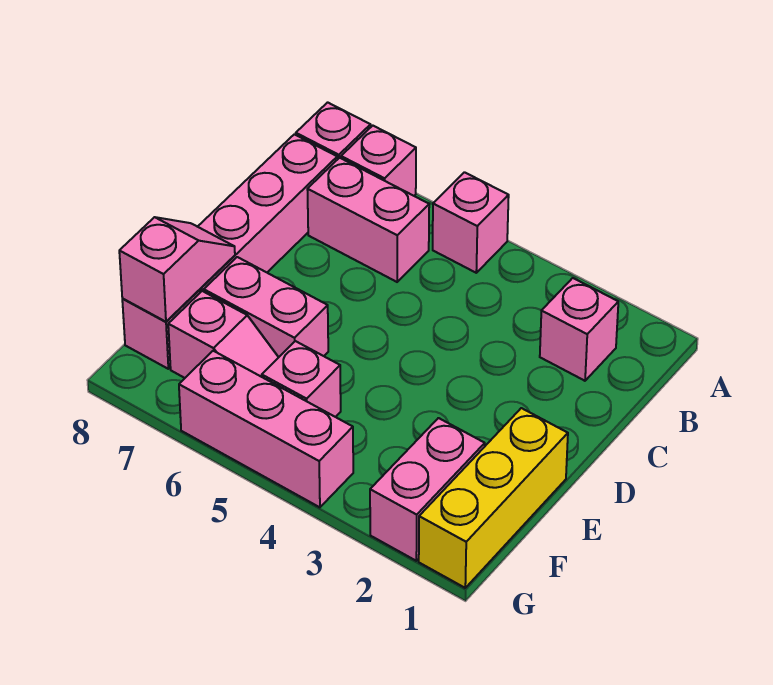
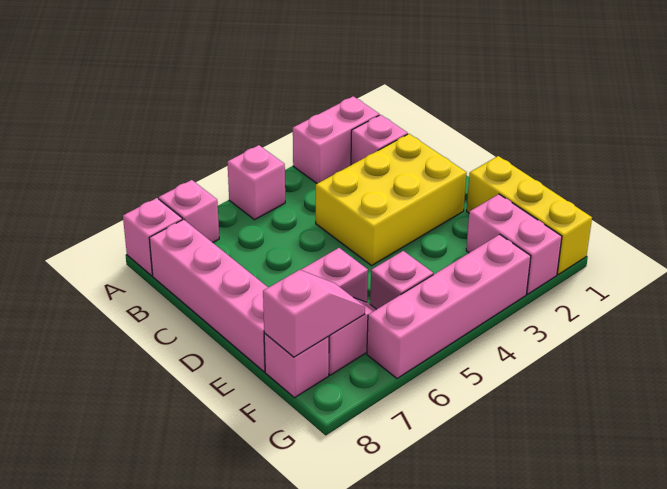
pink 1x2 brick [307,158,429,282] -> pink 1x2 brick moved to [293,96,379,183]
none -> yellow 2x3 brick [316,134,467,265]
pink 1x2 slope [119,217,235,322] -> pink 1x2 slope turned to [263,270,365,357]
pink 1x3 brick [179,351,353,507] -> pink 1x4 brick [367,234,531,379]

